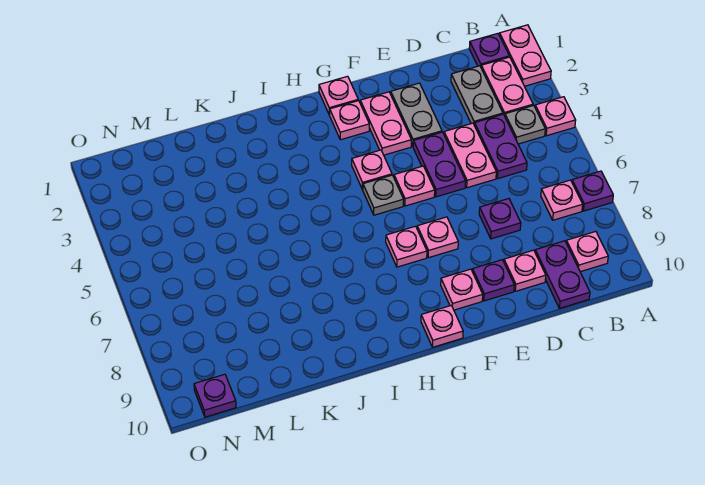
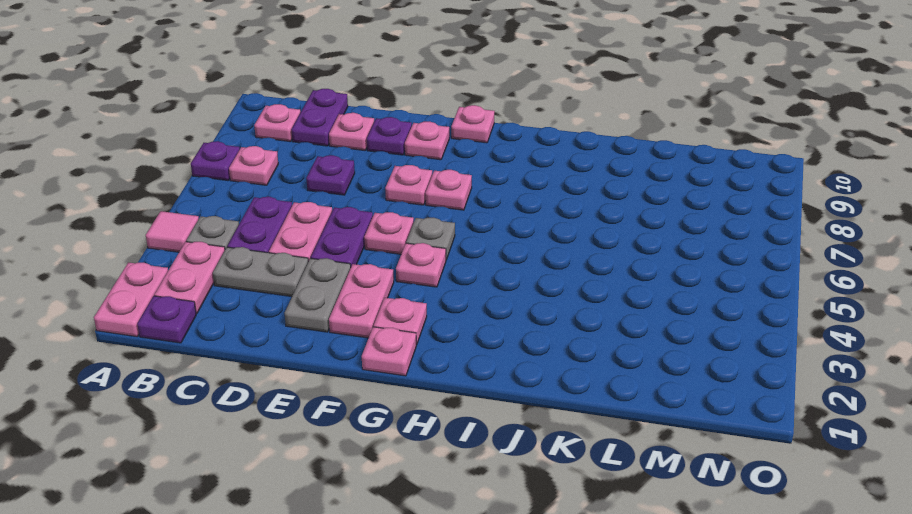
pink 1x1 plate [535,97,576,136] -> pink 1x1 tile [146,211,199,252]
grey 1x2 plate [451,66,503,125] -> grey 1x2 plate turned to [213,247,308,297]
purple 1x1 plate [194,374,236,417] -> none

